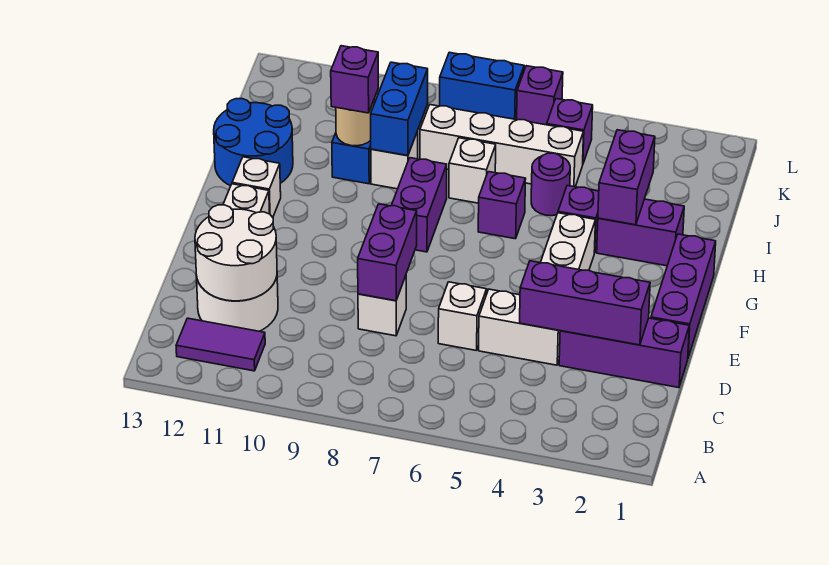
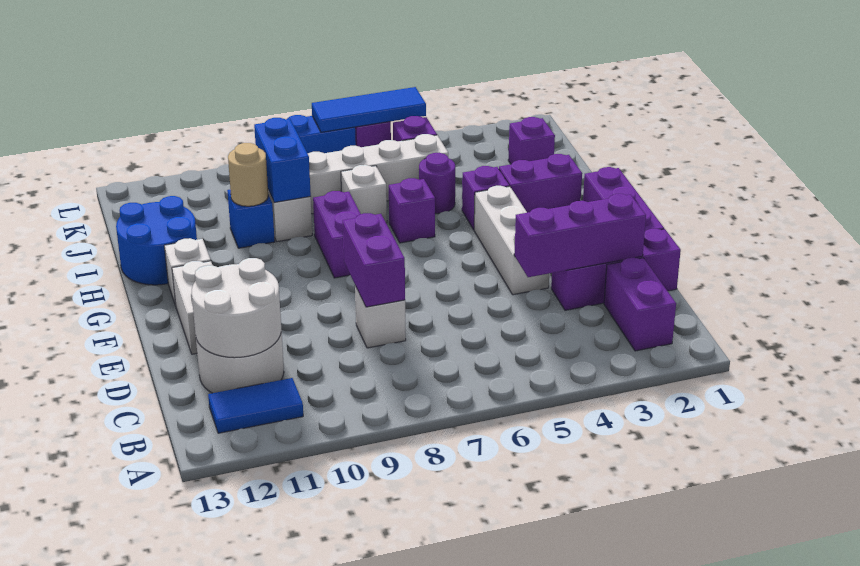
purple 1x2 tile [176,318,265,371] -> blue 1x2 tile [208,378,303,433]
white 1x2 brick [479,289,560,365] -> none
white 1x1 brick [438,282,487,350] -> none
purple 1x2 brick [598,130,655,225] -> purple 1x2 brick moved to [604,258,676,351]
purple 1x1 brick [331,46,378,113] -> purple 1x1 brick moved to [508,117,555,164]
none -> blue 1x3 tile [312,87,426,132]

